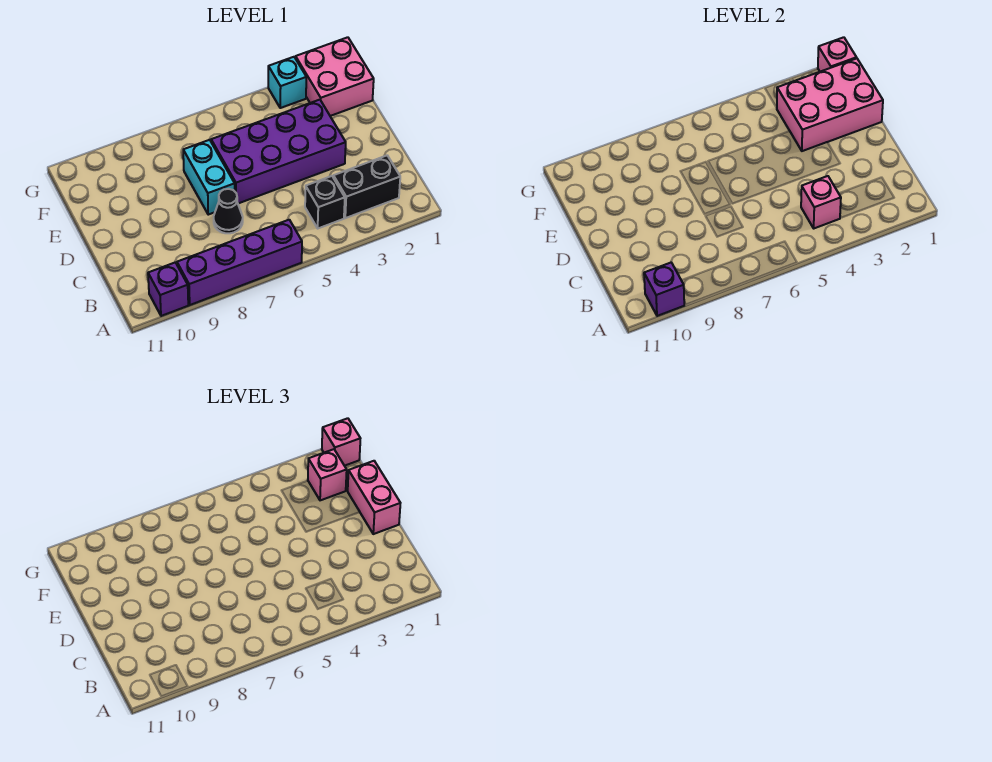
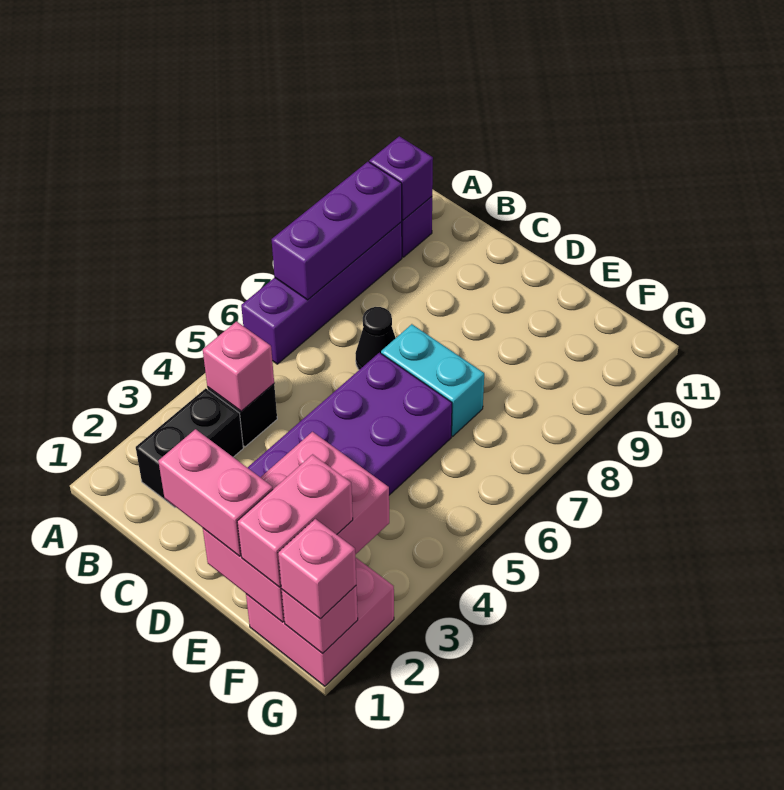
none -> purple 1x3 brick [272,162,402,300]
pink 1x1 brick [308,449,347,500] -> pink 1x2 brick [237,454,353,587]
cyan 1x1 brick [268,57,306,108] -> none

